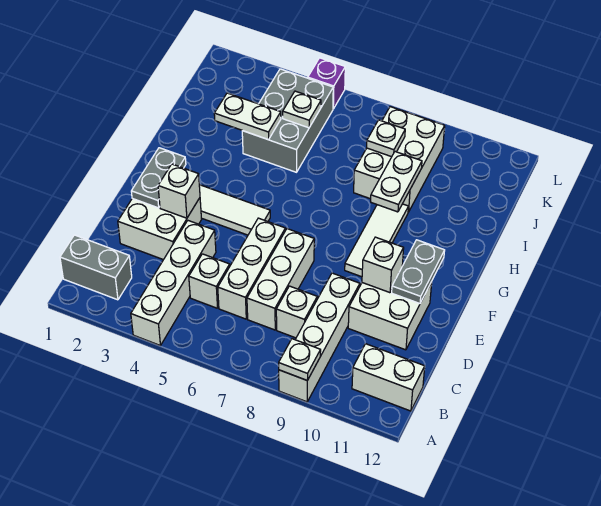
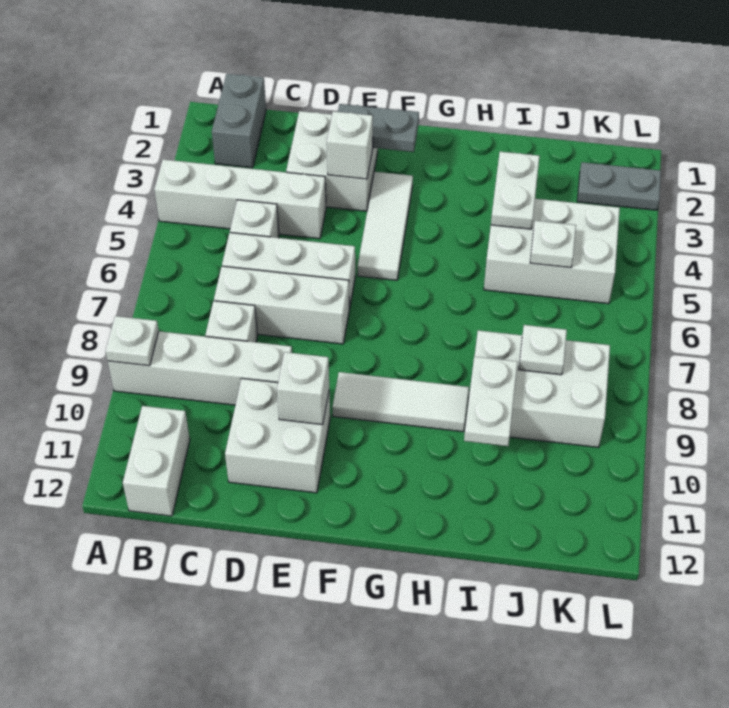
grey 1x2 plate [392,240,445,303] -> grey 1x2 plate moved to [577,162,661,210]
white 1x2 plate [371,152,422,212] -> white 1x2 plate turned to [464,356,518,446]
grey 2x3 brick [242,69,333,172] -> white 2x3 brick [484,199,620,304]
purple 1x1 brick [308,58,345,109] -> none

